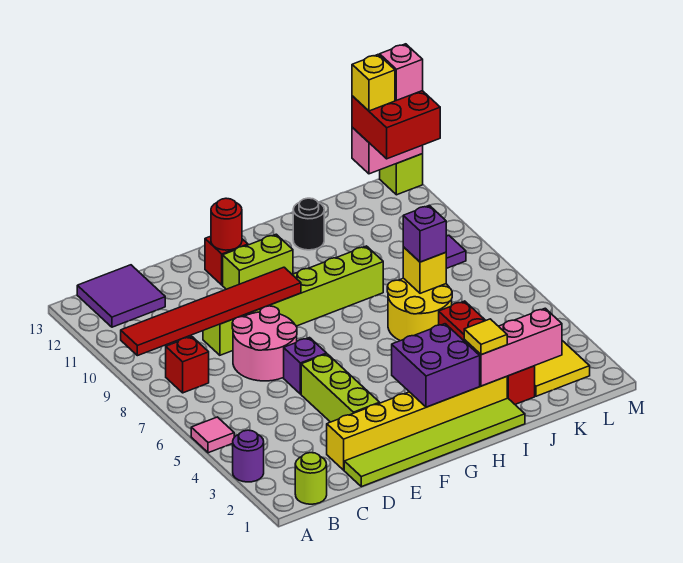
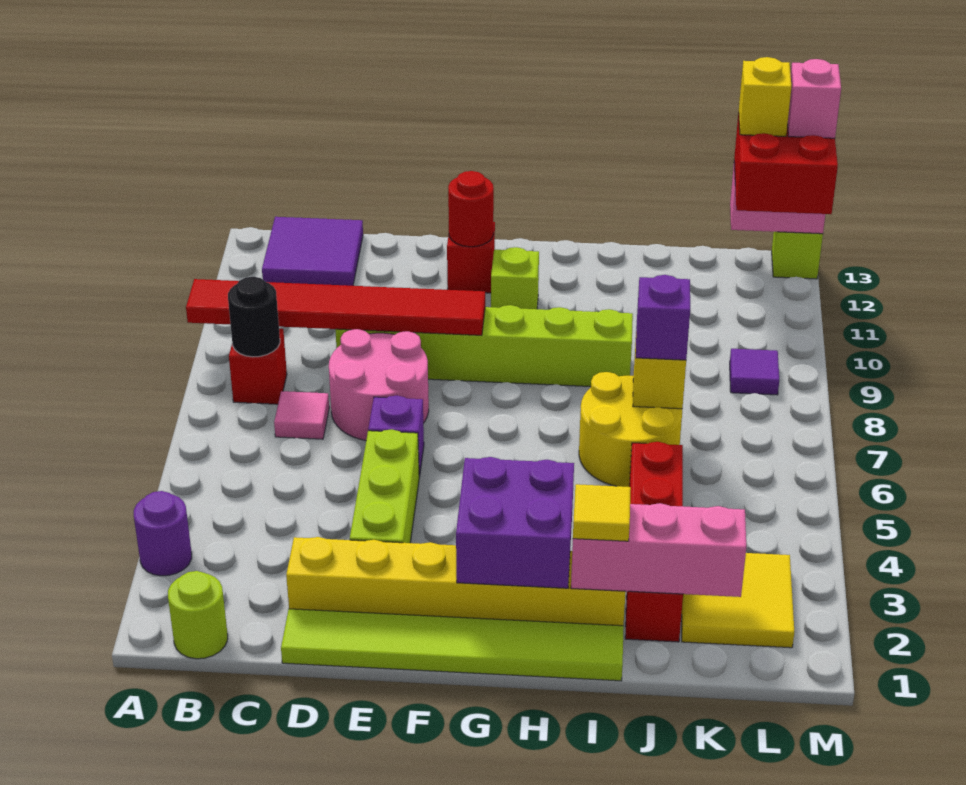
pink 1x1 tile [191,417,234,453] -> pink 1x1 tile moved to [274,391,329,439]
lime 1x2 brick [223,234,293,289] -> lime 1x1 brick [491,247,539,309]
black 1x1 round brick [293,198,324,250] -> black 1x1 round brick moved to [228,277,280,357]

